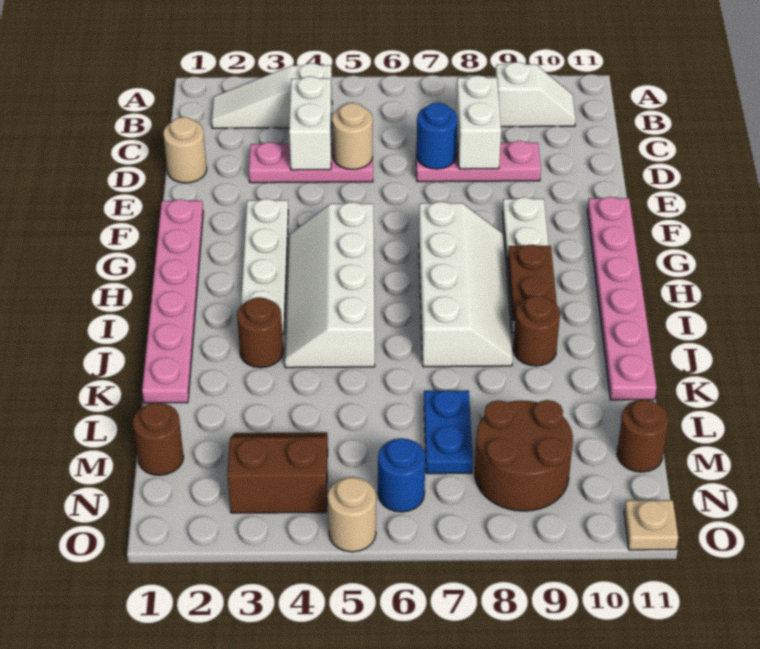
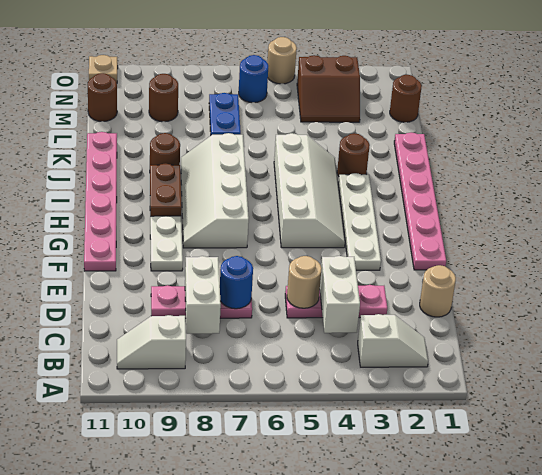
white 1x3 slope [212,63,332,128] -> white 1x2 slope [358,314,428,367]
brown 2x2 round brick [475,400,573,511] -> brown 1x1 round brick [149,74,178,122]

